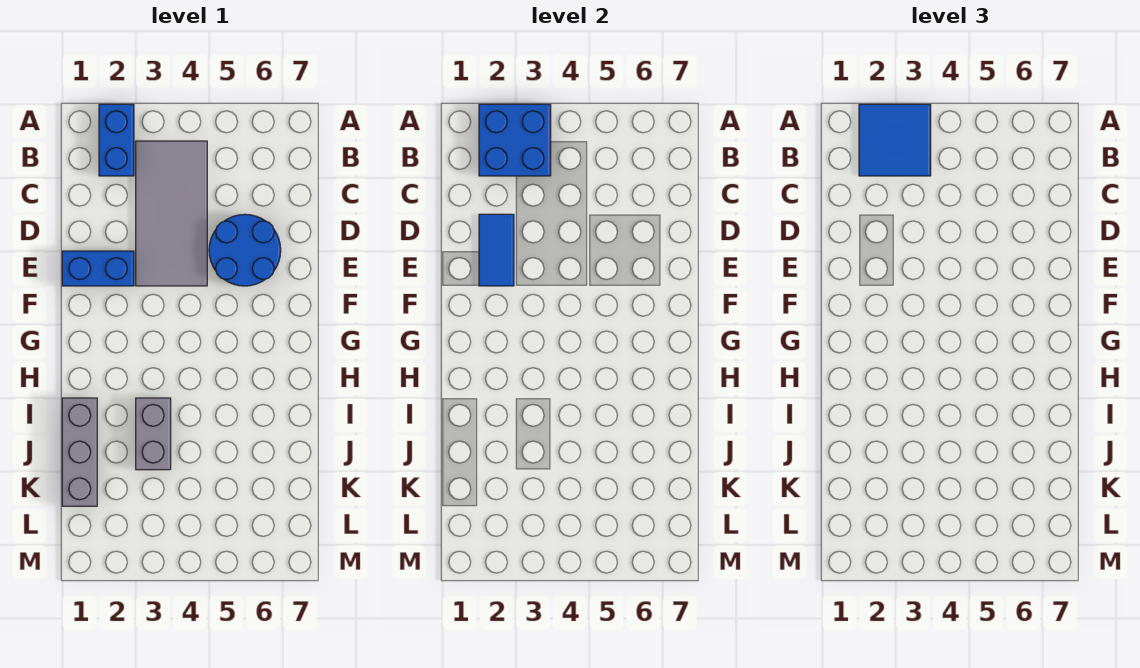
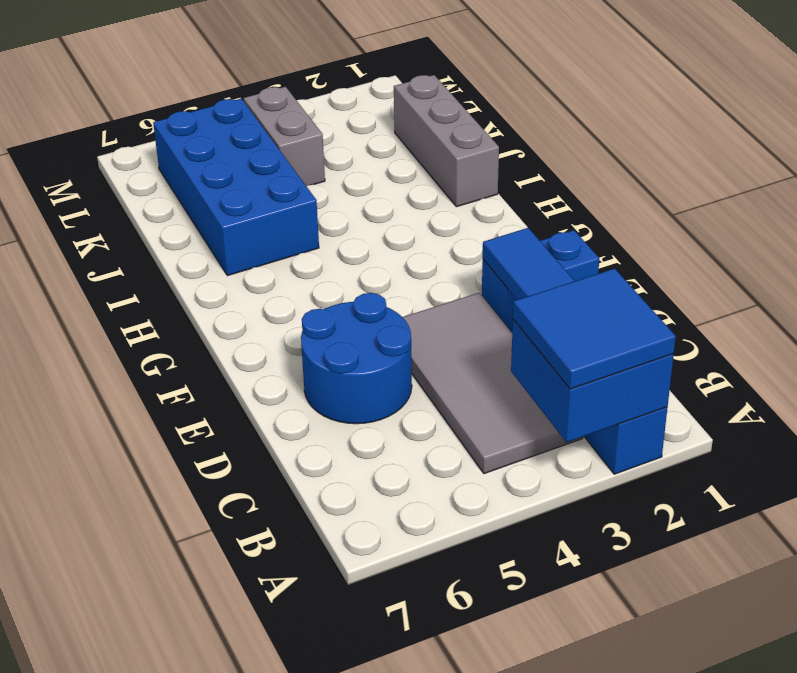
grey 1x2 brick [136,398,171,470] -> grey 1x2 brick moved to [244,87,325,186]
none -> blue 2x4 brick [153,99,319,276]

